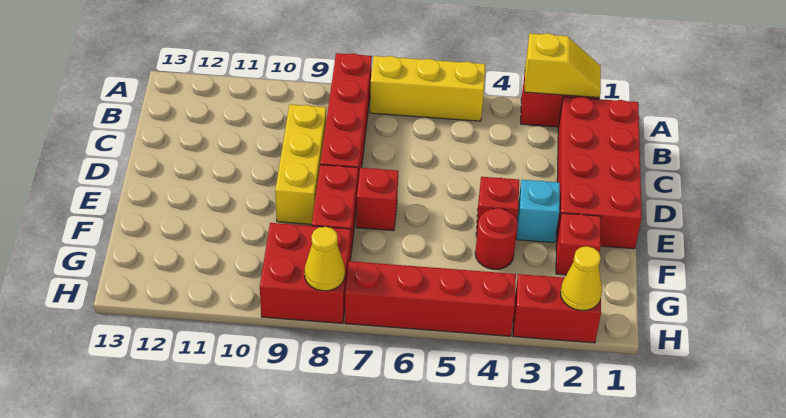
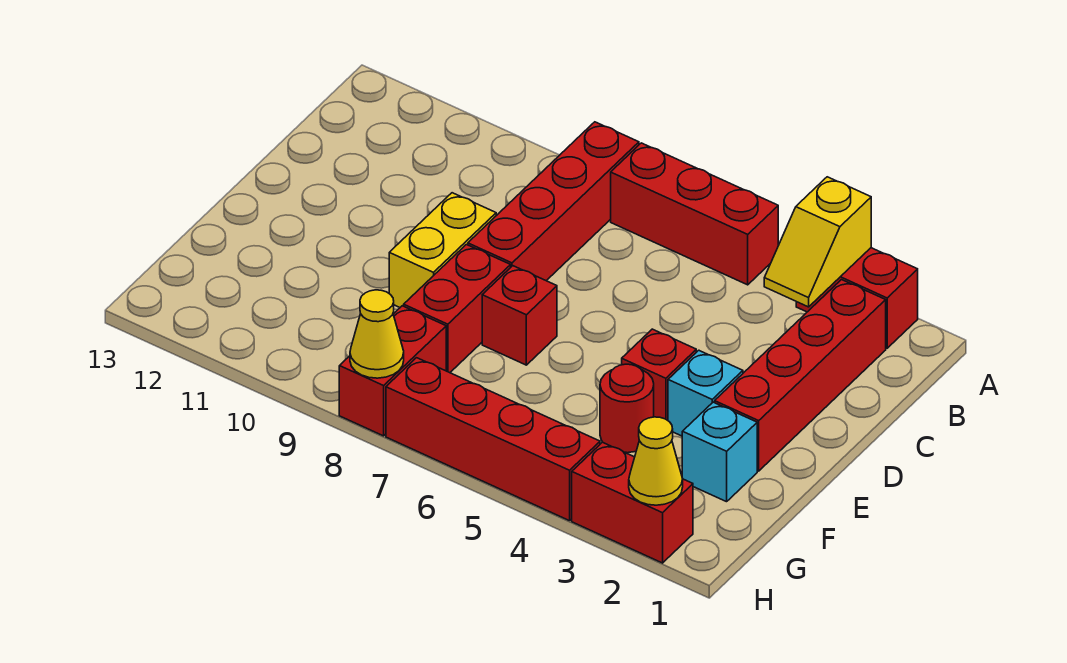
yellow 1x2 slope [524,33,601,98] -> yellow 1x2 slope turned to [764,177,871,307]
yellow 1x3 brick [370,56,485,121] -> red 1x3 brick [611,143,778,285]
red 2x4 brick [557,97,642,249] -> red 1x4 brick [715,280,886,471]
yellow 1x3 brick [275,104,326,224] -> yellow 1x2 brick [389,193,496,307]
red 1x1 brick [556,213,601,275] -> cyan 1x1 brick [682,402,757,502]
red 2x2 brick [260,223,351,323] -> red 1x2 brick [339,306,446,436]

